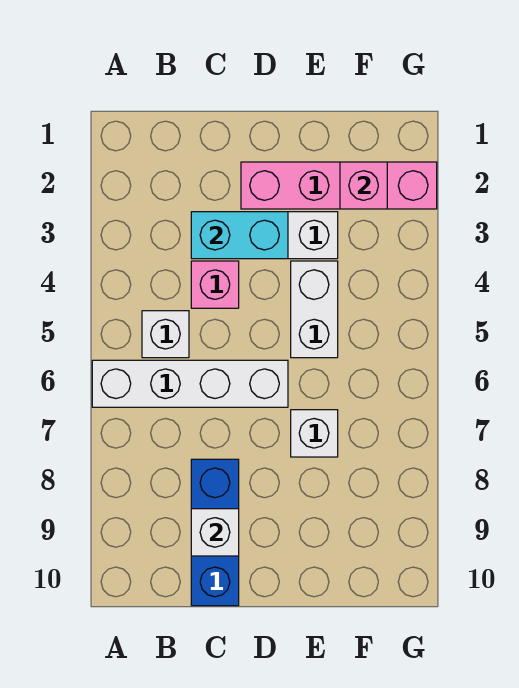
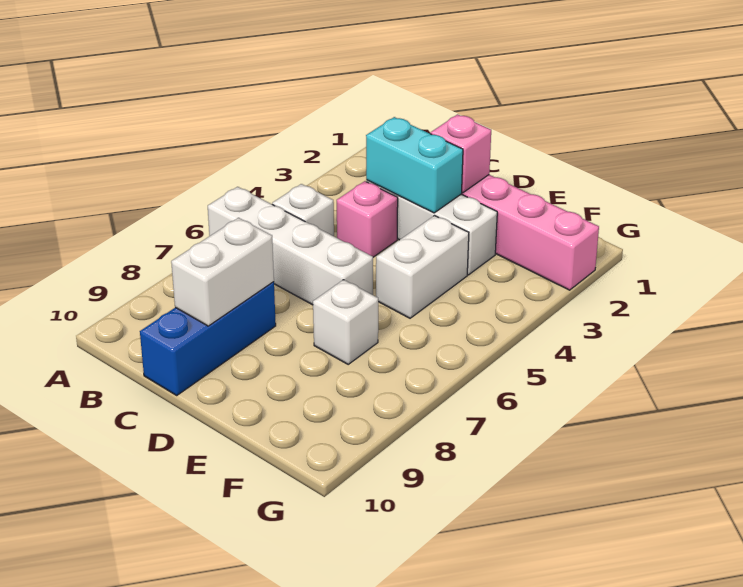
white 1x1 brick [191,509,239,556] -> white 1x2 brick [171,218,274,326]
pink 1x1 brick [340,162,387,209] -> pink 1x1 brick moved to [430,114,491,193]

